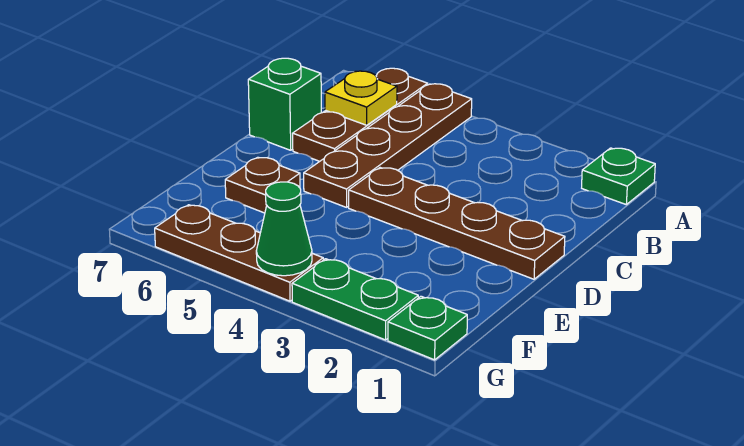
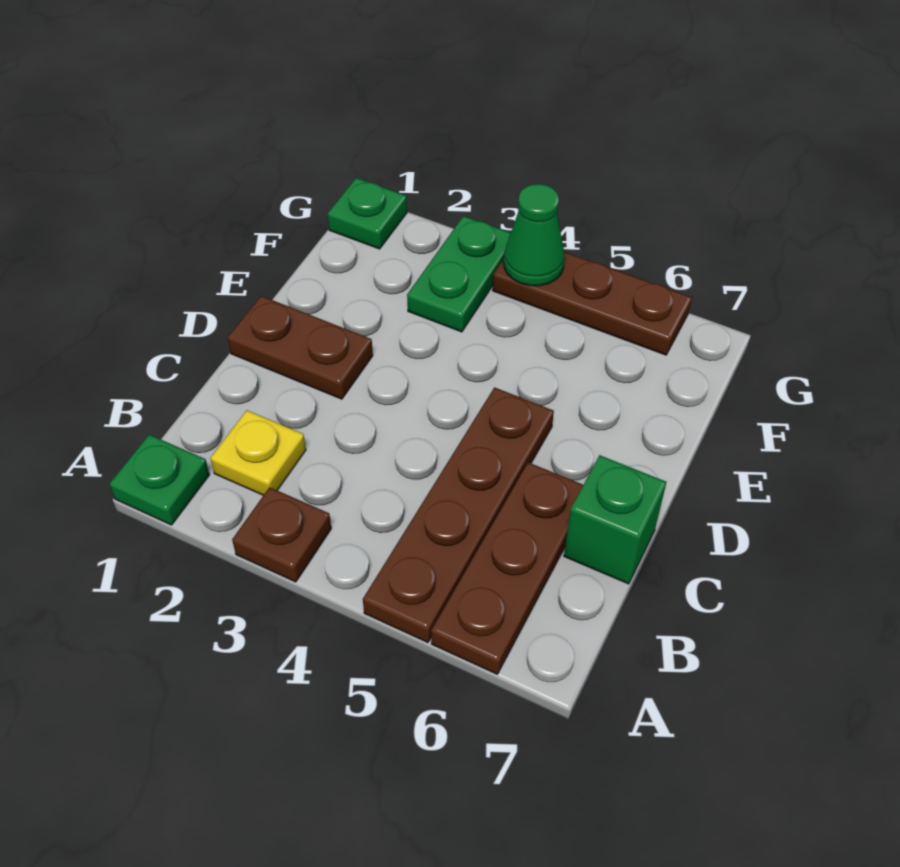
yellow 1x1 plate [325,71,397,125] -> yellow 1x1 plate moved to [210,410,306,495]
brown 1x4 plate [349,168,565,279] -> brown 1x2 plate [228,296,373,399]
brown 1x1 plate [225,157,300,213] -> brown 1x1 plate moved to [232,487,331,582]
green 1x2 plate [292,259,418,340] -> green 1x2 plate turned to [407,216,511,332]

